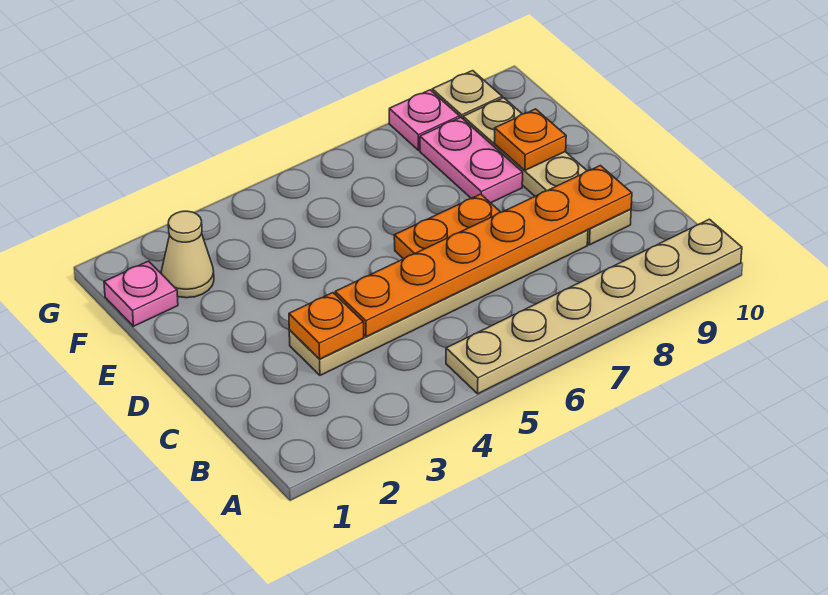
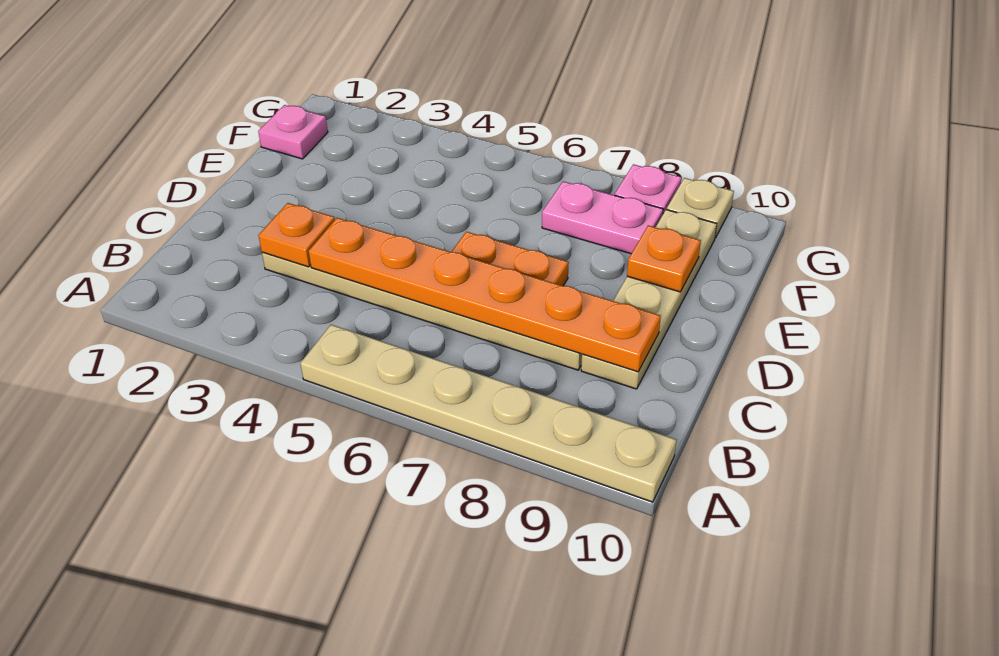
pink 1x2 plate [420,117,523,203] -> pink 1x2 plate turned to [542,181,663,254]
tan 1x1 cone [161,211,214,298] -> none

